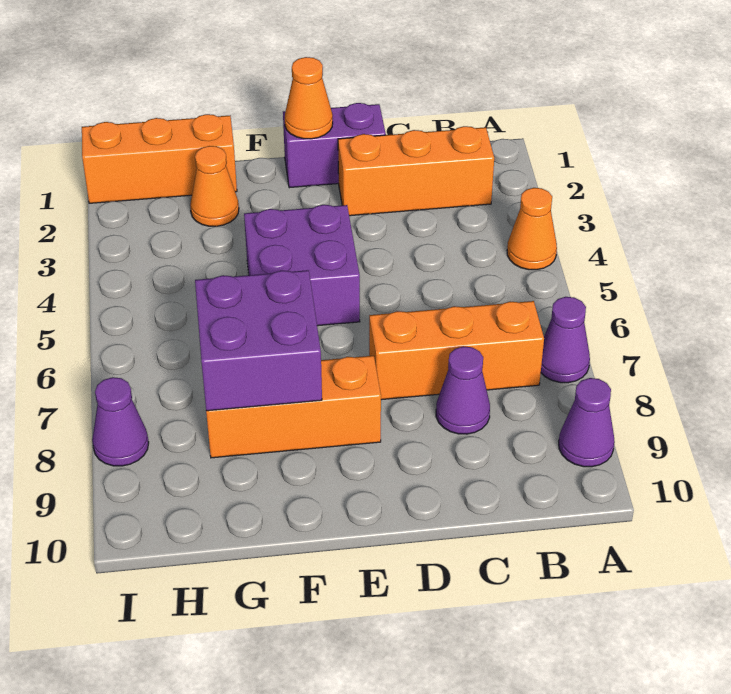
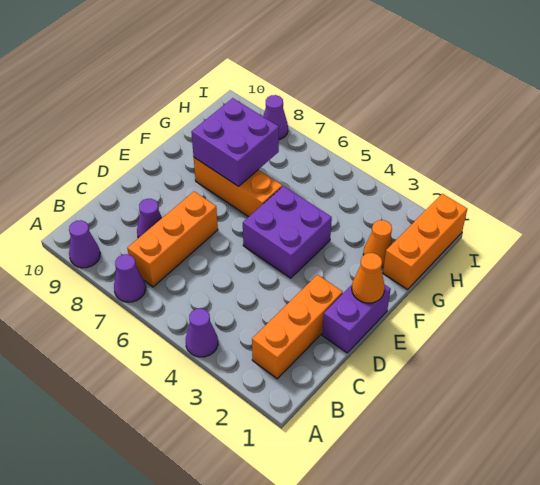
orange 1x1 cone [507,188,557,270] -> purple 1x1 cone [186,308,218,357]
orange 1x3 brick [206,356,381,458] -> orange 1x3 brick turned to [194,158,282,217]

